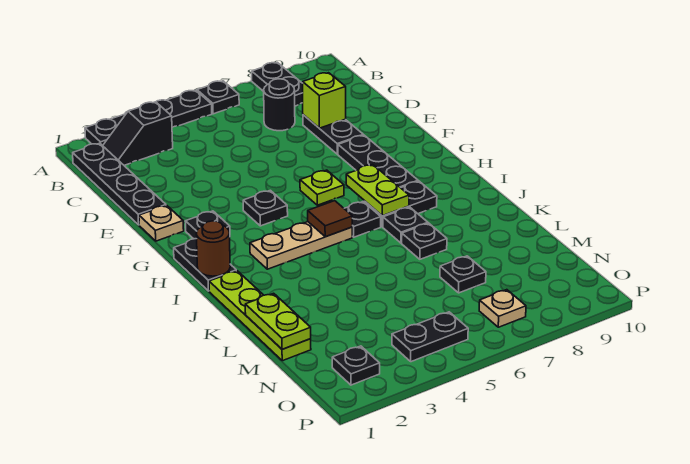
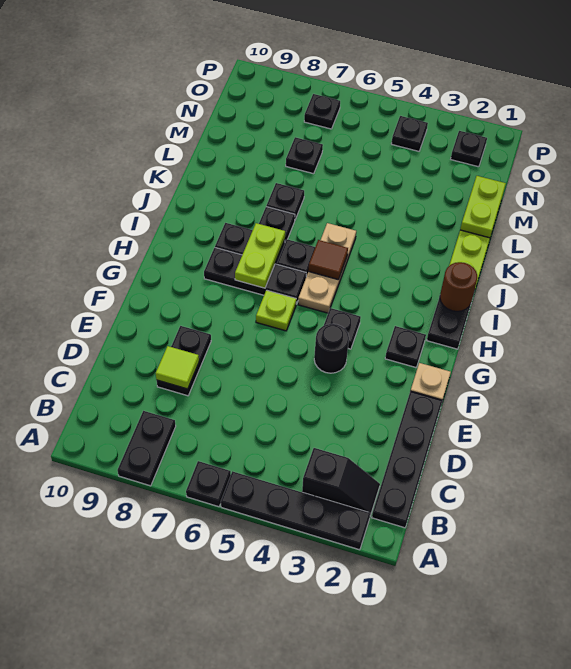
black 1x1 round brick [264,79,295,131] -> black 1x1 round brick moved to [314,324,349,373]
lime 1x1 brick [303,73,346,128] -> lime 1x1 tile [156,346,199,389]
black 1x3 plate [338,135,418,188] -> black 1x3 plate turned to [204,248,306,304]
tan 1x3 plate [250,222,352,269] -> tan 1x3 plate turned to [298,223,356,313]
black 1x2 plate [392,312,468,362] -> black 1x1 plate [391,116,428,151]
tan 1x1 plate [479,290,526,327] -> black 1x1 plate [304,94,340,129]

